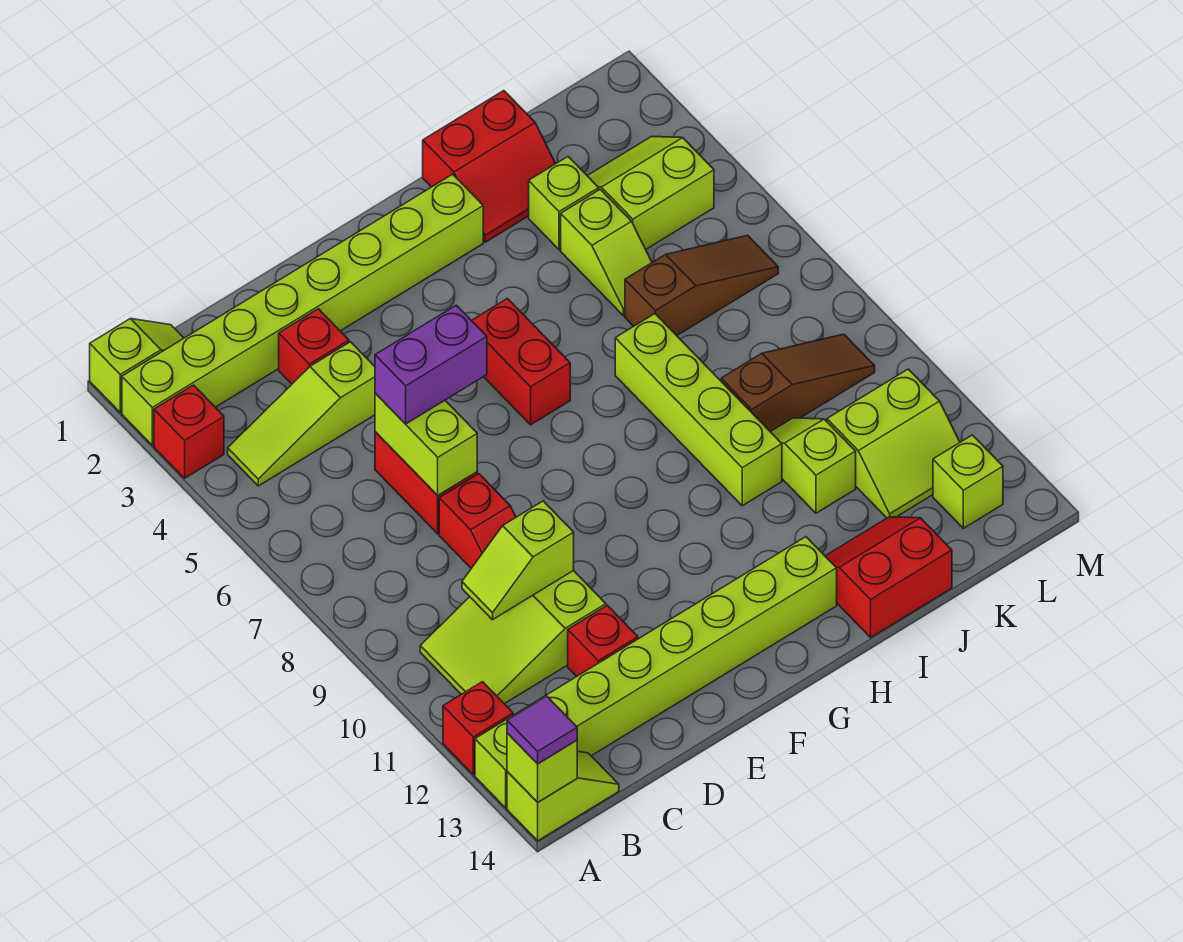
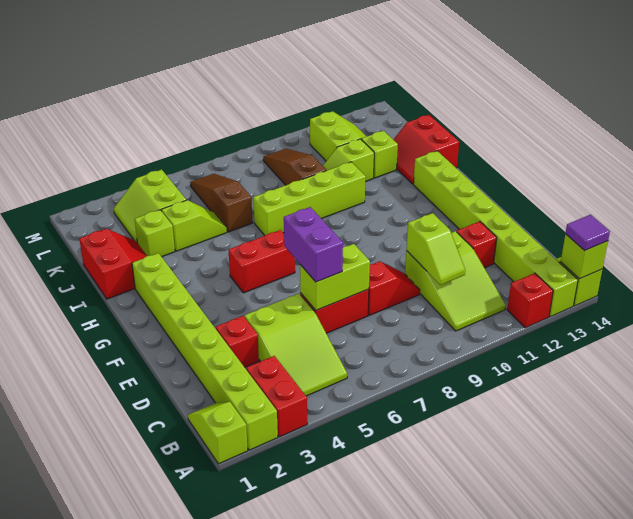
red 1x1 brick [154,385,224,478] -> red 1x2 brick [246,356,307,437]
lime 1x3 slope [228,342,375,486] -> lime 2x3 slope [245,294,347,396]
lime 1x1 brick [933,435,1003,528] -> lime 1x1 brick moved to [362,131,398,178]

